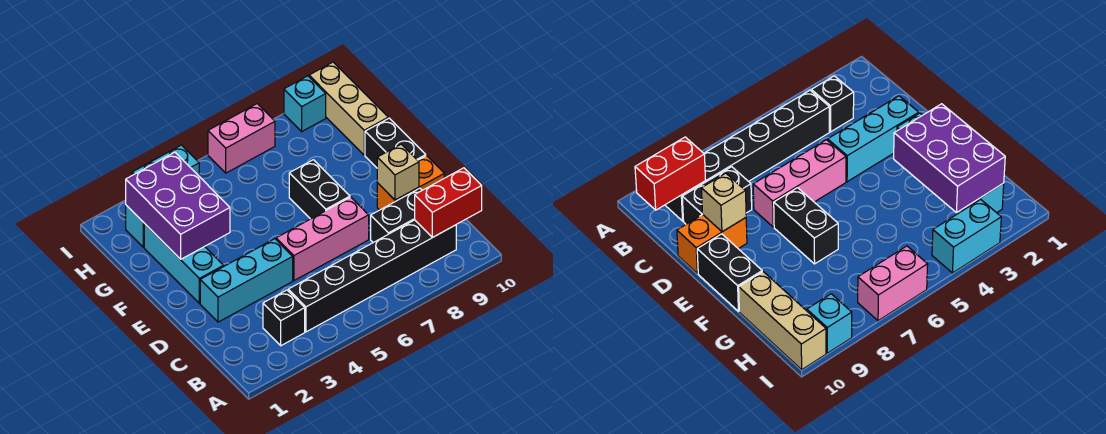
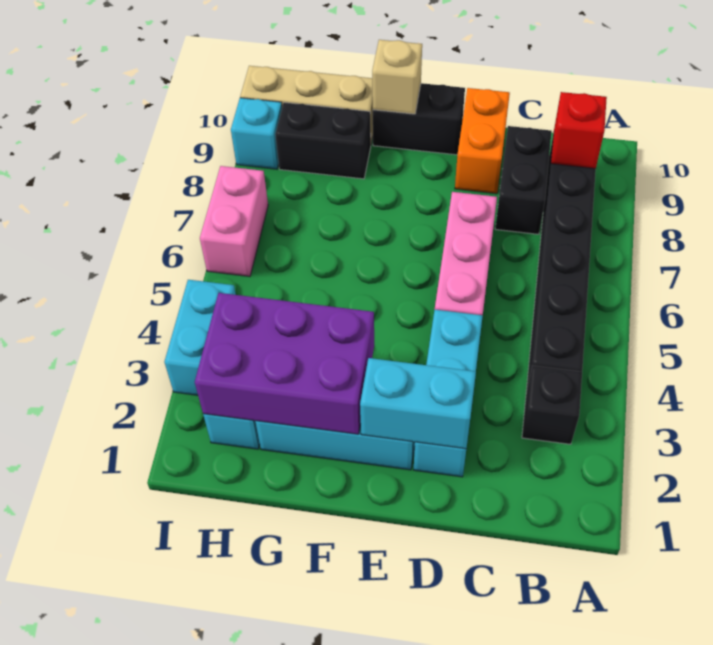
red 1x2 brick [415,168,482,238] -> red 1x1 brick [551,92,607,169]
none -> cyan 1x2 brick [360,358,476,449]
tan 1x1 brick [377,144,419,200] -> tan 1x1 brick moved to [372,40,422,114]
black 1x2 brick [289,160,350,219] -> black 1x2 brick moved to [275,102,371,179]

